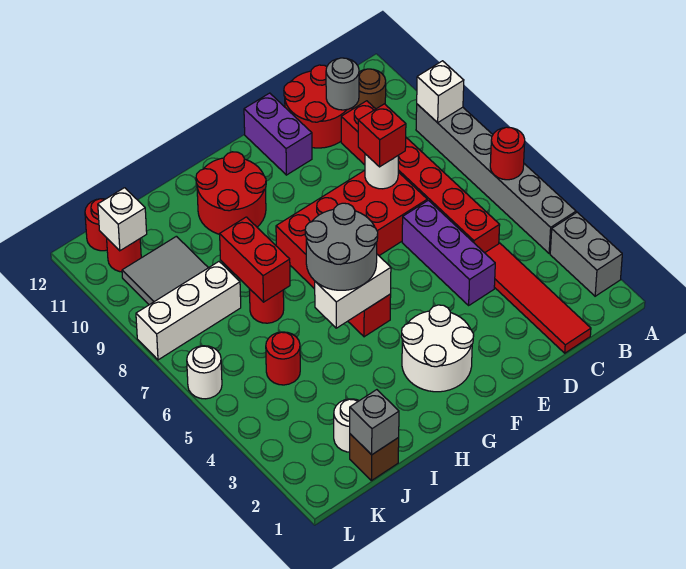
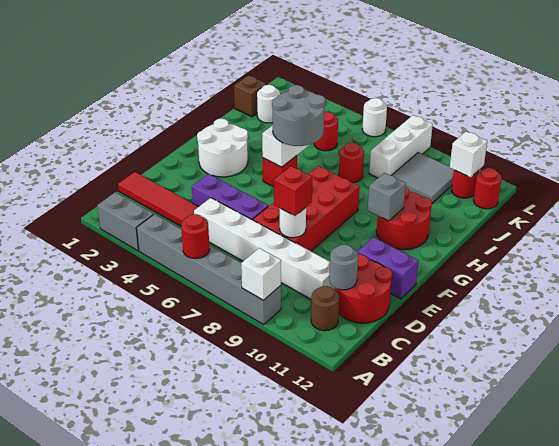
red 1x6 brick [341,101,500,253] -> white 1x6 brick [194,198,335,300]
red 1x2 brick [220,217,290,302] -> none
grey 1x1 brick [350,390,399,455] -> grey 1x1 brick moved to [368,173,406,221]

